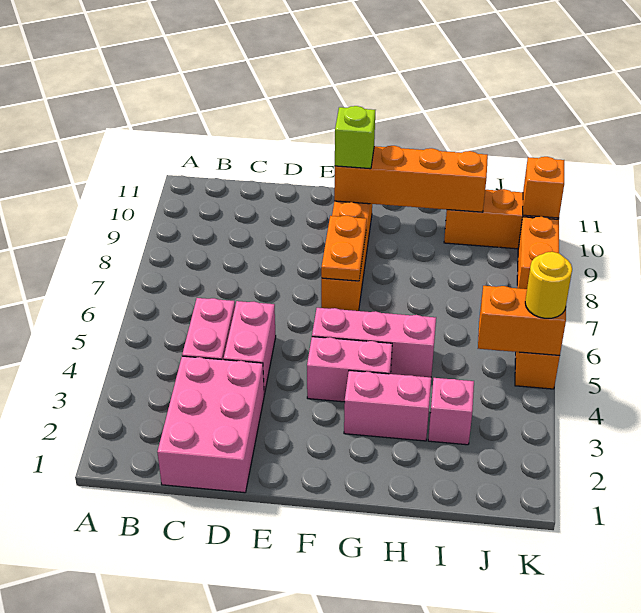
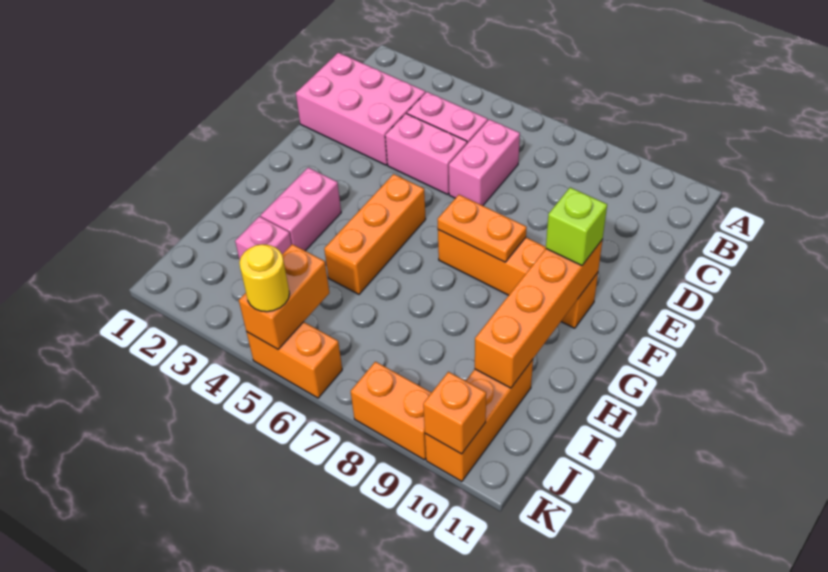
pink 1x2 brick [307,337,392,402] -> pink 1x2 brick moved to [449,119,520,206]
pink 1x3 brick [312,308,436,377] -> orange 1x3 brick [324,174,426,294]

